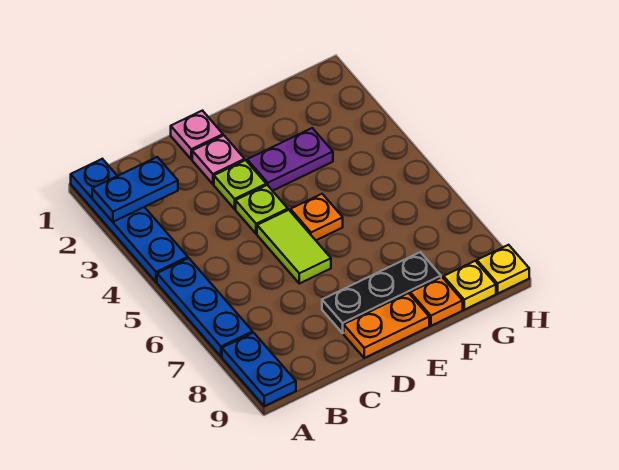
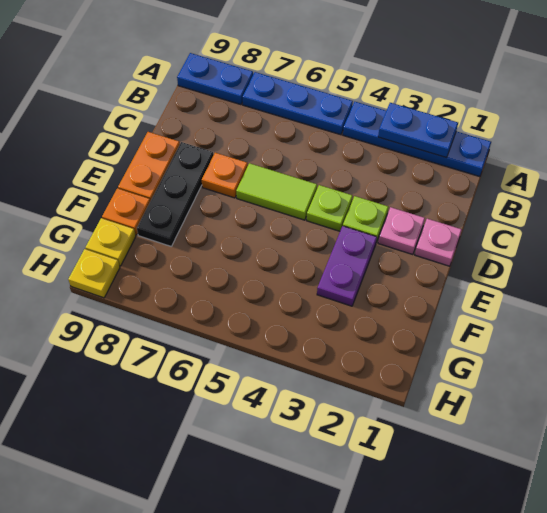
blue 1x2 plate [92,157,178,222] -> blue 1x2 plate turned to [378,103,458,158]
orange 1x1 plate [291,194,343,240] -> orange 1x1 plate moved to [202,153,248,198]

